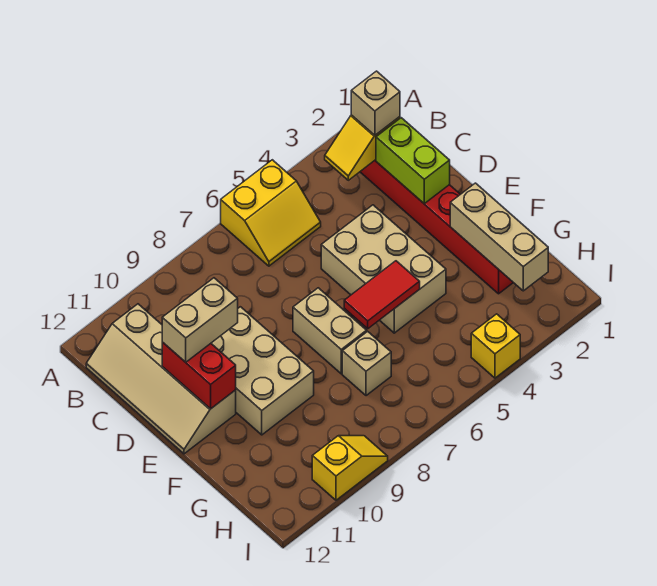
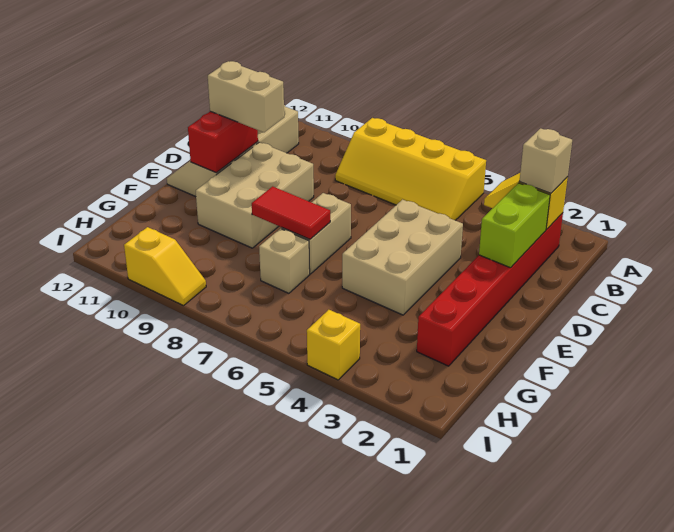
yellow 2x2 slope [221,160,321,266] -> yellow 2x4 slope [335,118,486,220]
tan 1x3 brick [450,183,548,291] -> none
red 1x2 tile [344,261,420,329] -> red 1x2 tile moved to [252,186,330,239]

